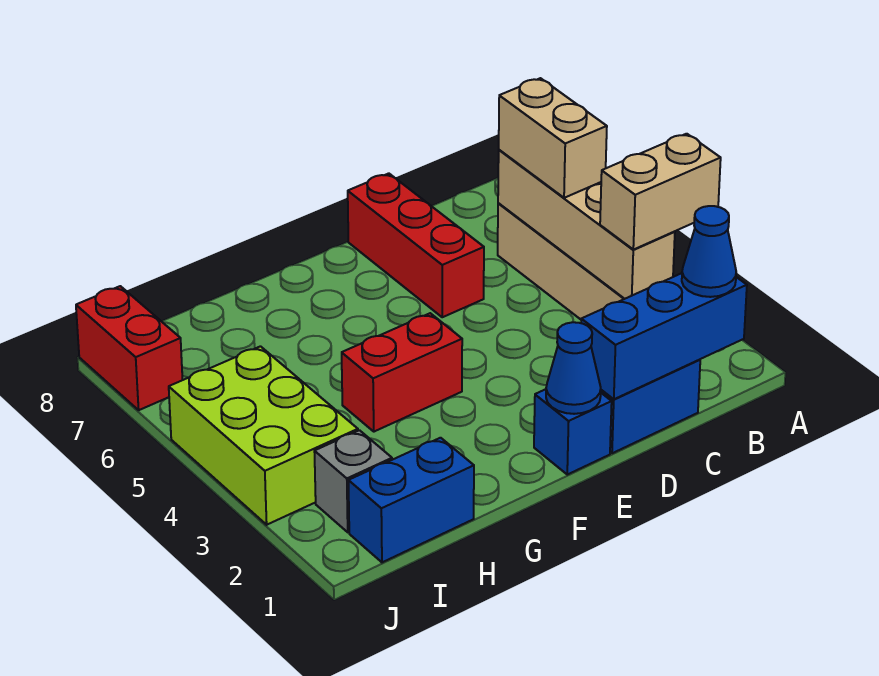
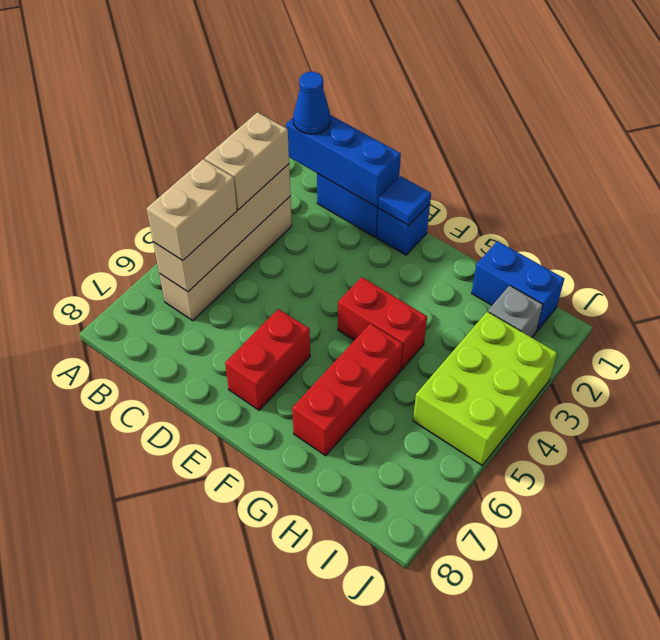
tan 1x2 brick [600,134,721,250] -> tan 1x2 brick turned to [205,112,289,210]
red 1x3 brick [348,173,484,317] -> red 1x3 brick moved to [292,324,403,456]
blue 1x1 cone [546,322,601,414] -> blue 1x1 tile [378,176,431,225]
red 1x2 brick [76,286,183,410] -> red 1x2 brick moved to [225,309,310,410]

